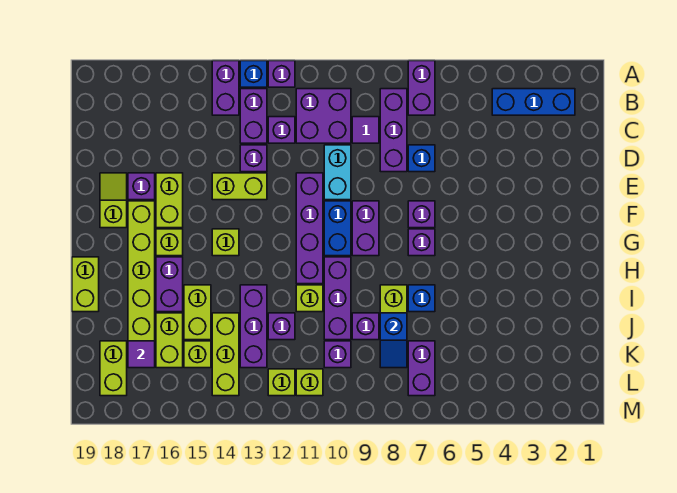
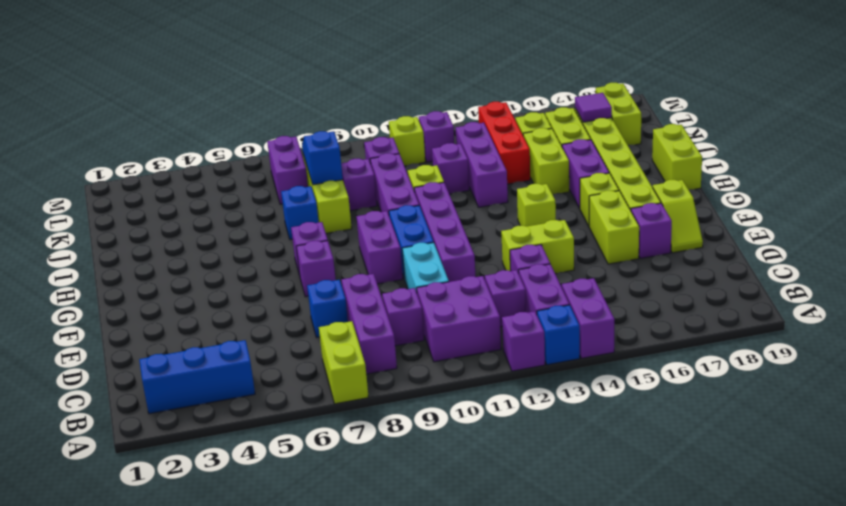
purple 1x2 brick [408,61,435,115] -> lime 1x2 brick [319,321,368,404]
purple 1x1 tile [352,117,379,143] -> purple 1x1 brick [382,288,424,346]
lime 1x3 brick [212,313,239,396] -> red 1x3 brick [478,102,530,184]
lime 1x1 brick [268,369,295,396] -> purple 1x1 brick [419,111,455,162]

